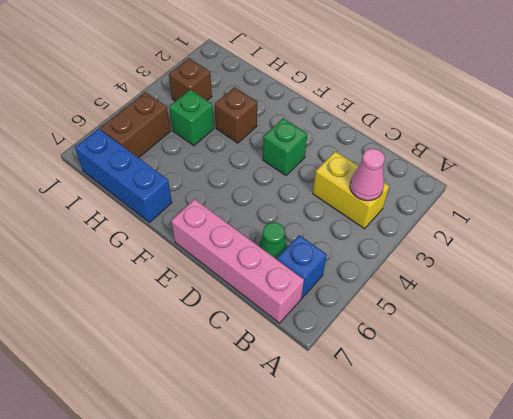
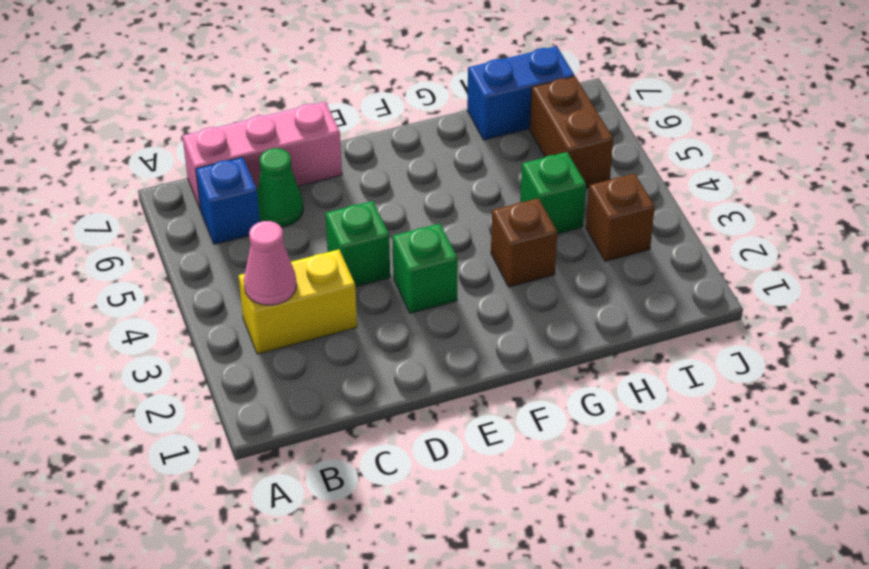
pink 1x4 brick [171,199,304,323] -> pink 1x3 brick [183,101,342,210]
none -> green 1x1 brick [326,201,390,287]
blue 1x3 brick [75,129,172,222] -> blue 1x2 brick [467,46,575,140]

